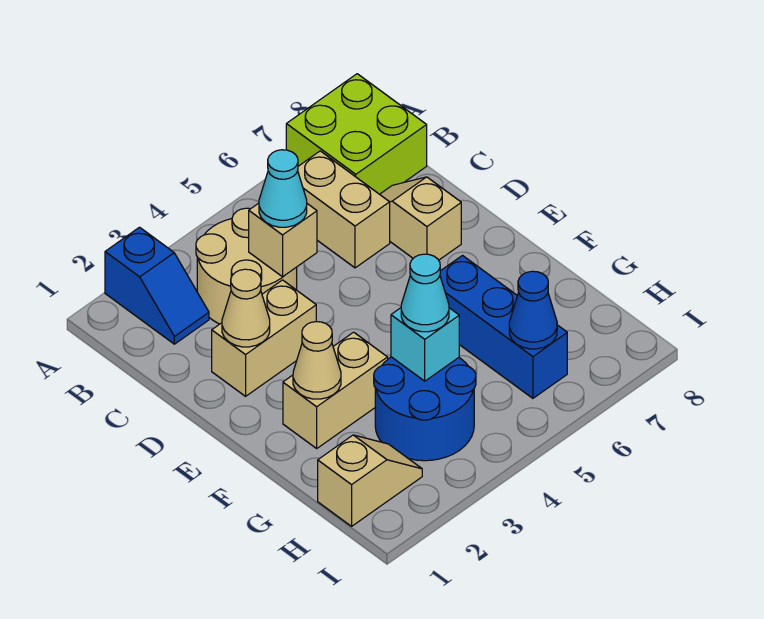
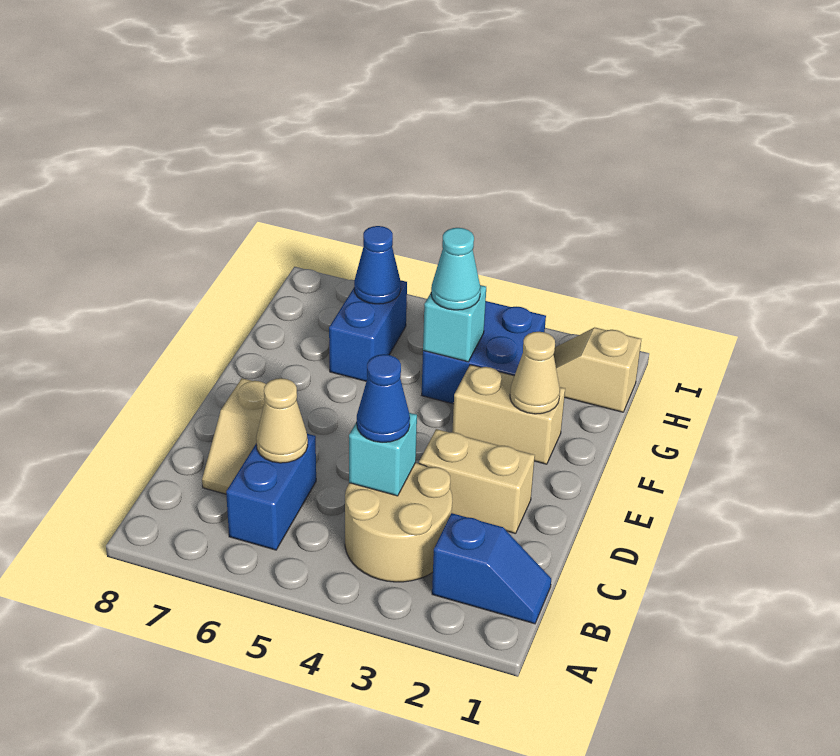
blue 1x2 slope [105,227,209,344] -> blue 1x2 slope turned to [432,513,551,624]
lime 2x2 brick [286,74,427,194] -> none
tan 1x2 brick [298,151,390,268] -> blue 1x2 brick [226,434,316,550]
tan 1x1 brick [249,203,317,277] -> cyan 1x1 brick [349,413,417,496]
cyan 1x1 cone [259,150,307,227] -> blue 1x1 cone [357,354,410,442]
tan 1x1 cone [222,269,270,347] -> tan 1x1 cone moved to [256,378,308,463]
blue 1x3 brick [440,256,567,398] -> blue 1x2 brick [329,280,407,381]
blue 2x2 round brick [374,357,476,461] -> blue 2x2 brick [422,301,546,404]

